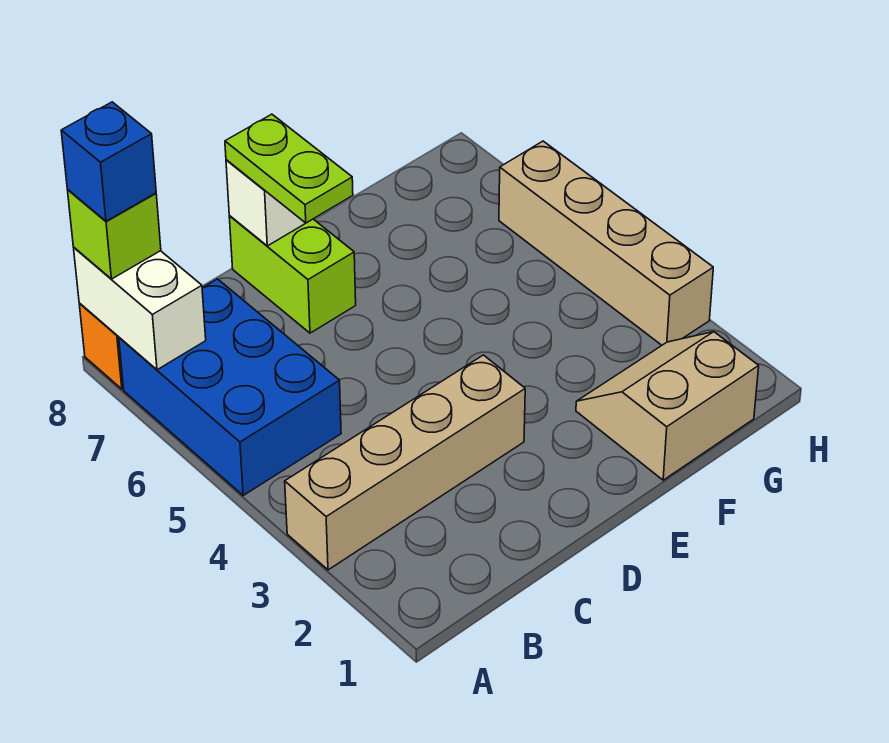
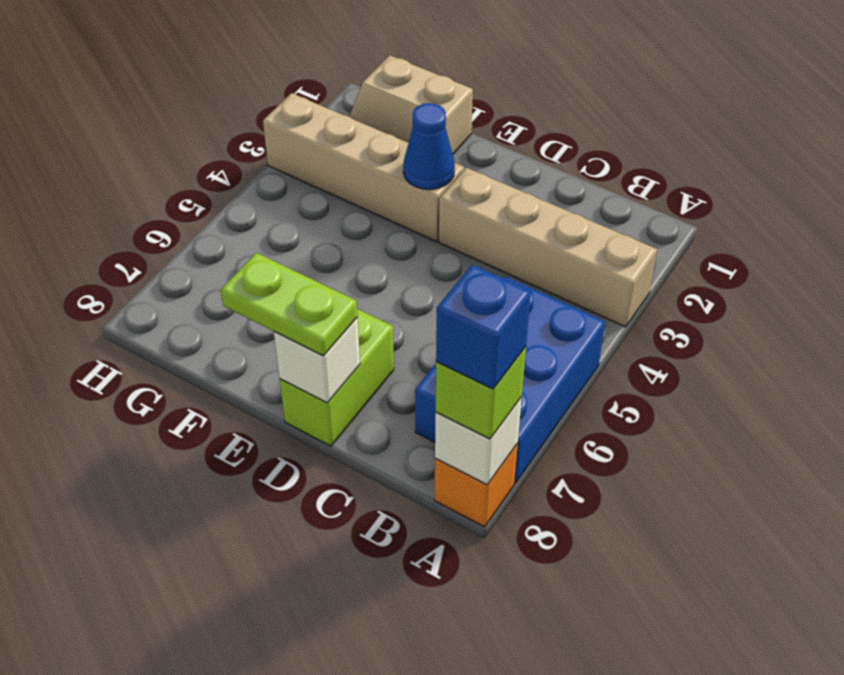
white 1x2 brick [74,248,206,370] -> white 1x1 brick [435,397,522,485]
lime 1x2 plate [225,114,353,223] -> lime 1x2 plate turned to [221,253,358,356]
none -> blue 1x1 cone [403,103,455,189]
tan 1x4 brick [499,141,713,345] -> tan 1x4 brick turned to [263,93,464,242]

